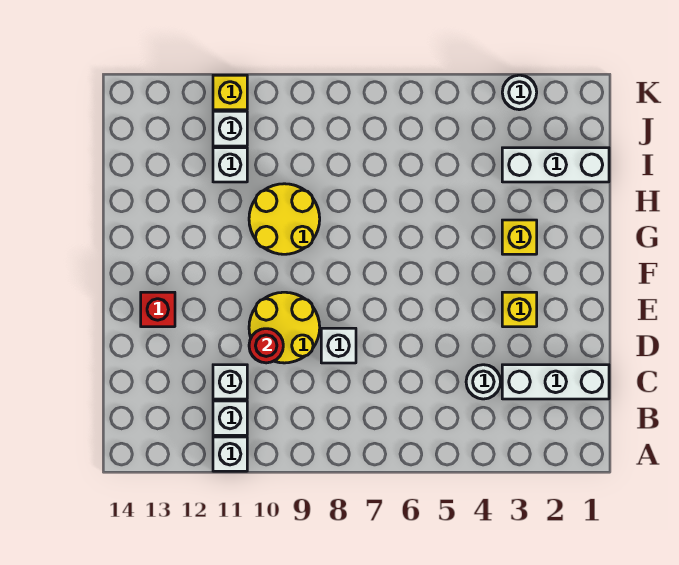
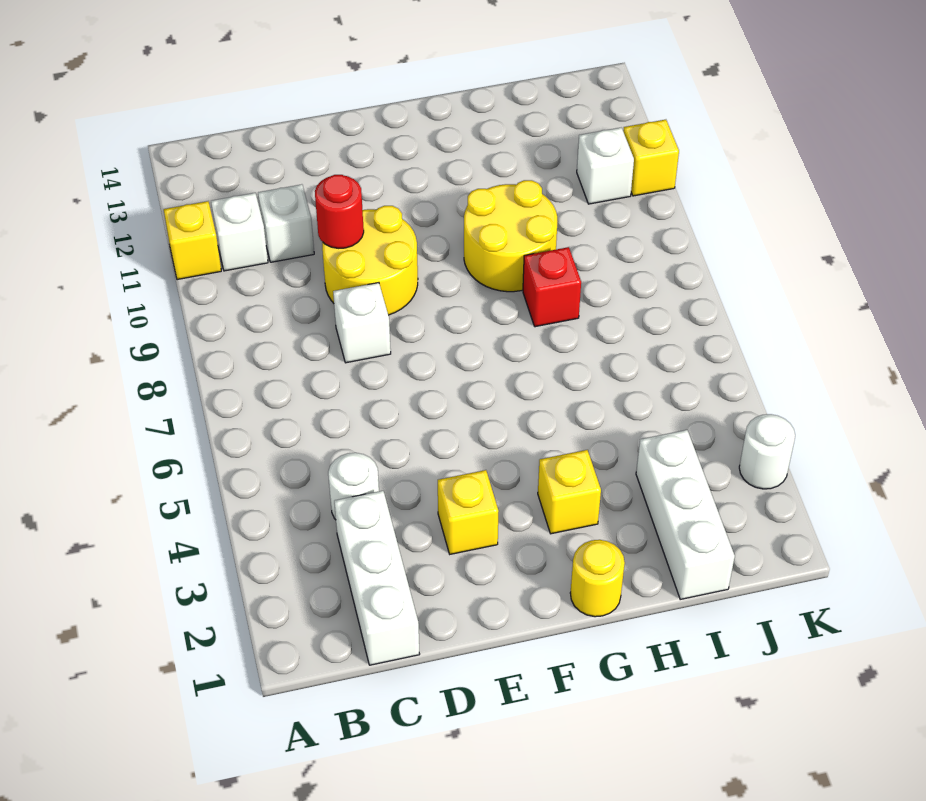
white 1x1 brick [213,437,247,471] -> yellow 1x1 brick [164,201,221,280]
red 1x1 brick [141,292,175,327] -> red 1x1 brick moved to [523,247,581,327]
none -> yellow 1x1 round brick [570,540,625,617]
white 1x1 brick [213,148,247,182] -> none

